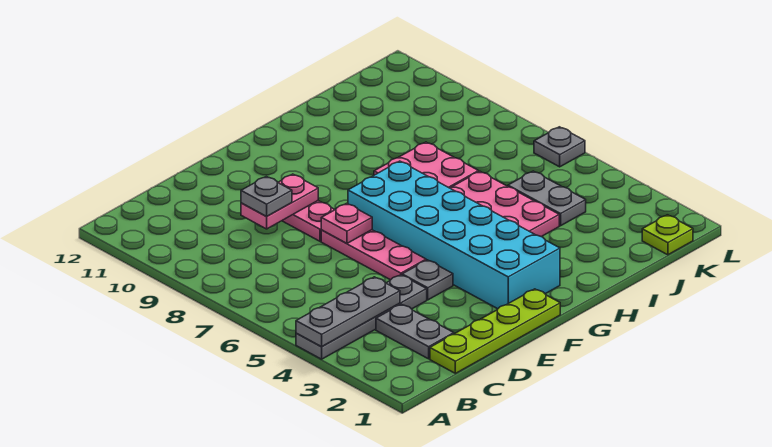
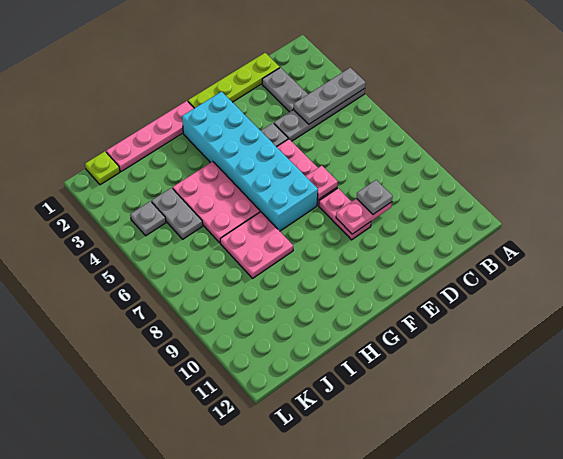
none -> pink 1x4 plate [106,101,194,172]
grey 1x1 plate [534,127,585,167] -> grey 1x1 plate moved to [130,201,166,236]

